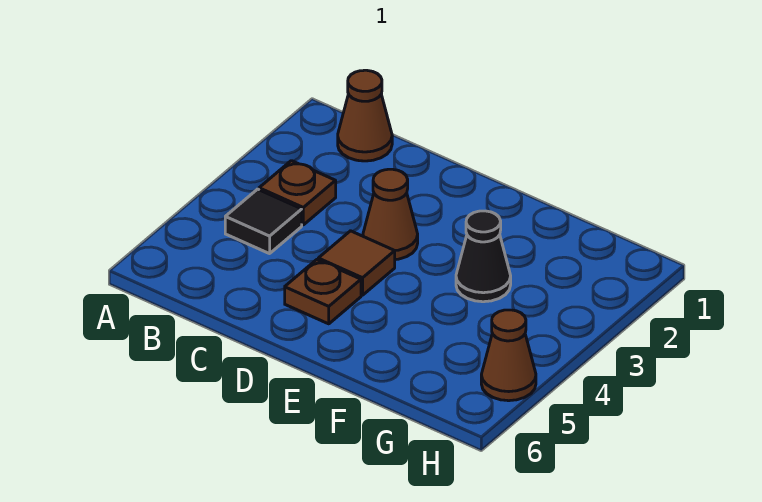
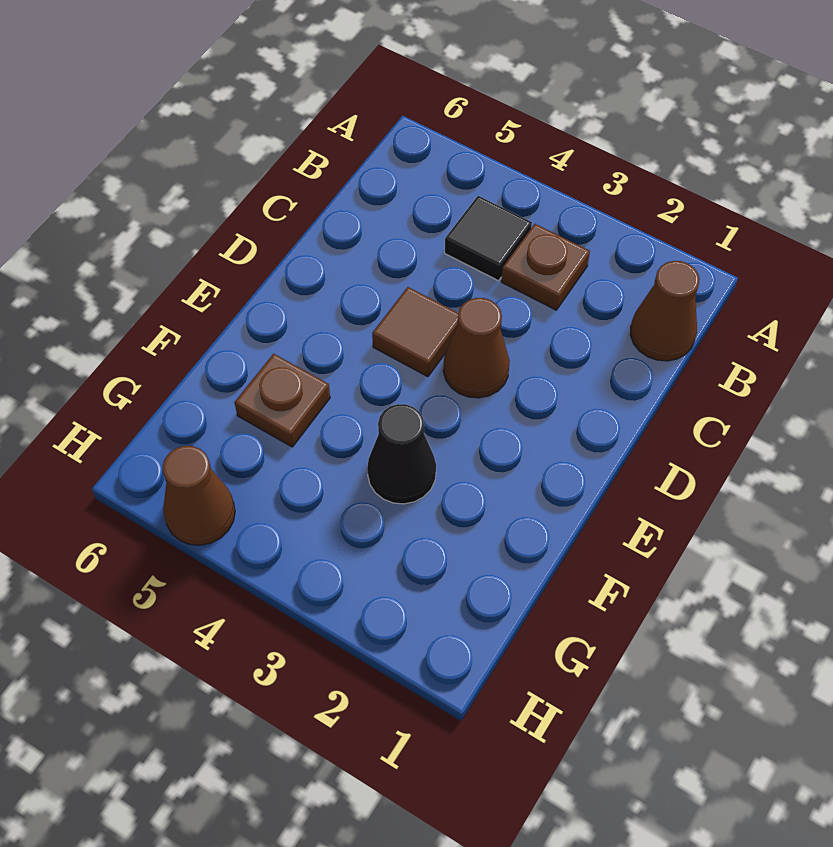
brown 1x1 plate [285,260,361,324] -> brown 1x1 plate moved to [234,354,330,447]

